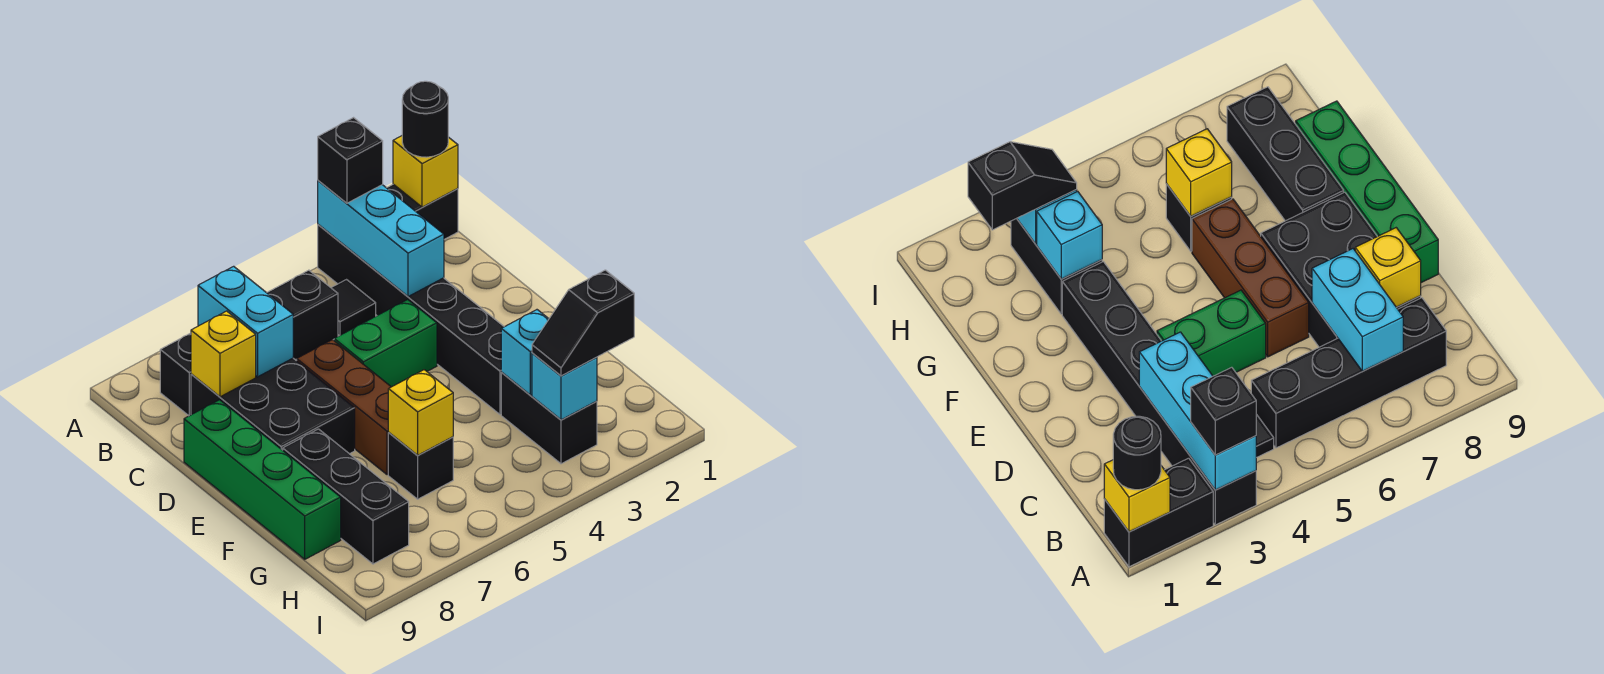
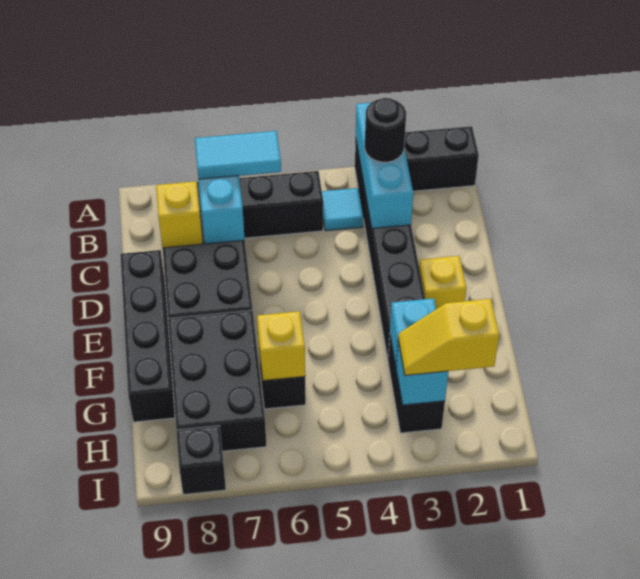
yellow 1x1 brick [393,136,458,207] -> yellow 1x1 brick moved to [419,256,466,309]
black 1x1 round brick [402,81,448,157] -> black 1x1 round brick moved to [365,98,406,162]
black 1x1 brick [318,118,383,203] -> black 1x1 brick moved to [176,426,226,495]
black 1x1 tile [331,280,376,336] -> cyan 1x1 tile [322,188,363,231]
none -> cyan 1x2 tile [195,131,281,179]
green 1x2 brick [334,299,437,387] -> none
brown 1x3 brick [297,340,391,475] -> none
green 1x4 brick [184,400,341,559] -> black 1x4 brick [120,250,175,422]
black 1x3 brick [283,429,409,564] -> black 2x3 brick [168,310,266,451]
black 1x2 slope [532,270,634,376] -> yellow 1x2 slope [398,299,499,375]

